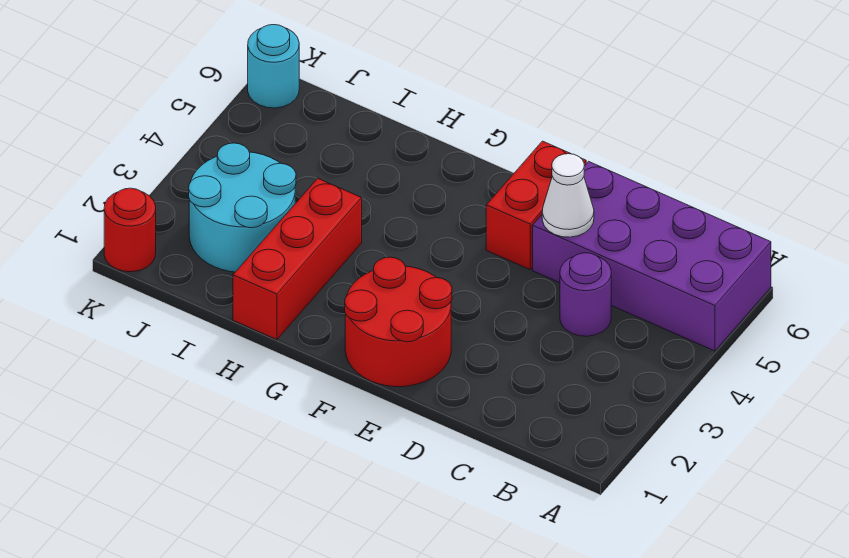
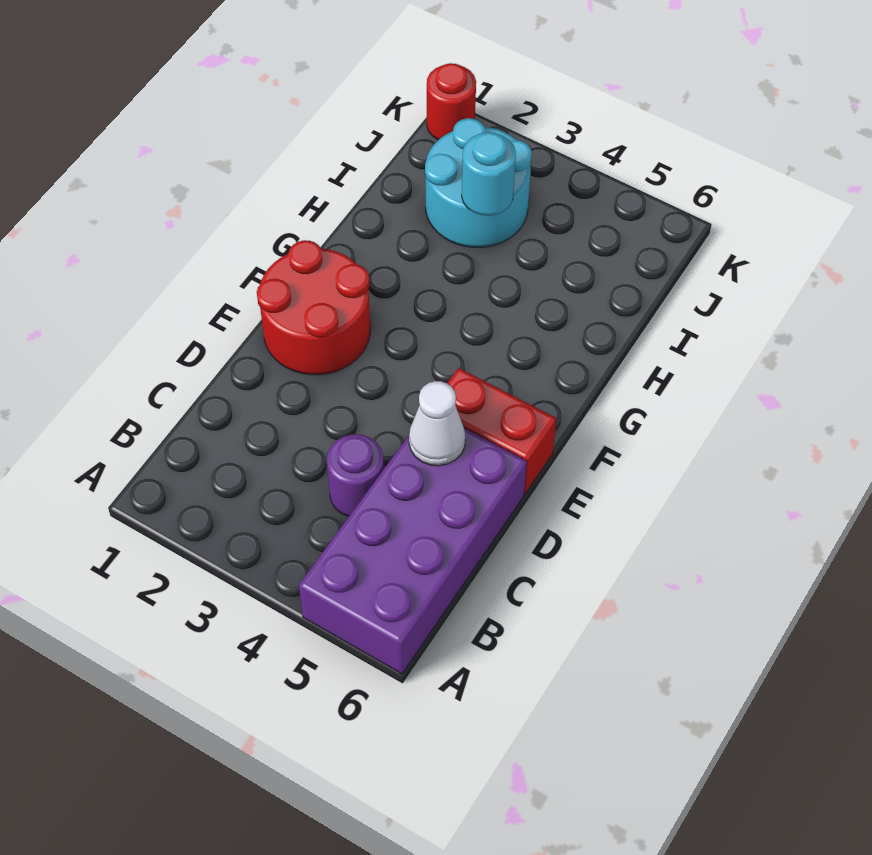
red 1x3 brick [233,178,362,340] -> none
cyan 1x1 round brick [248,25,299,108] -> cyan 1x1 round brick moved to [462,132,516,216]

